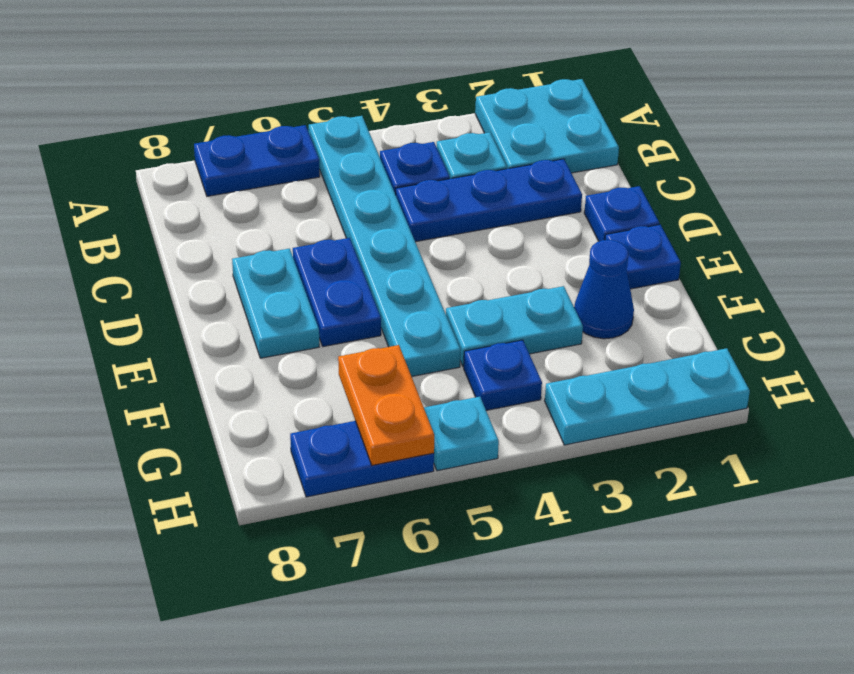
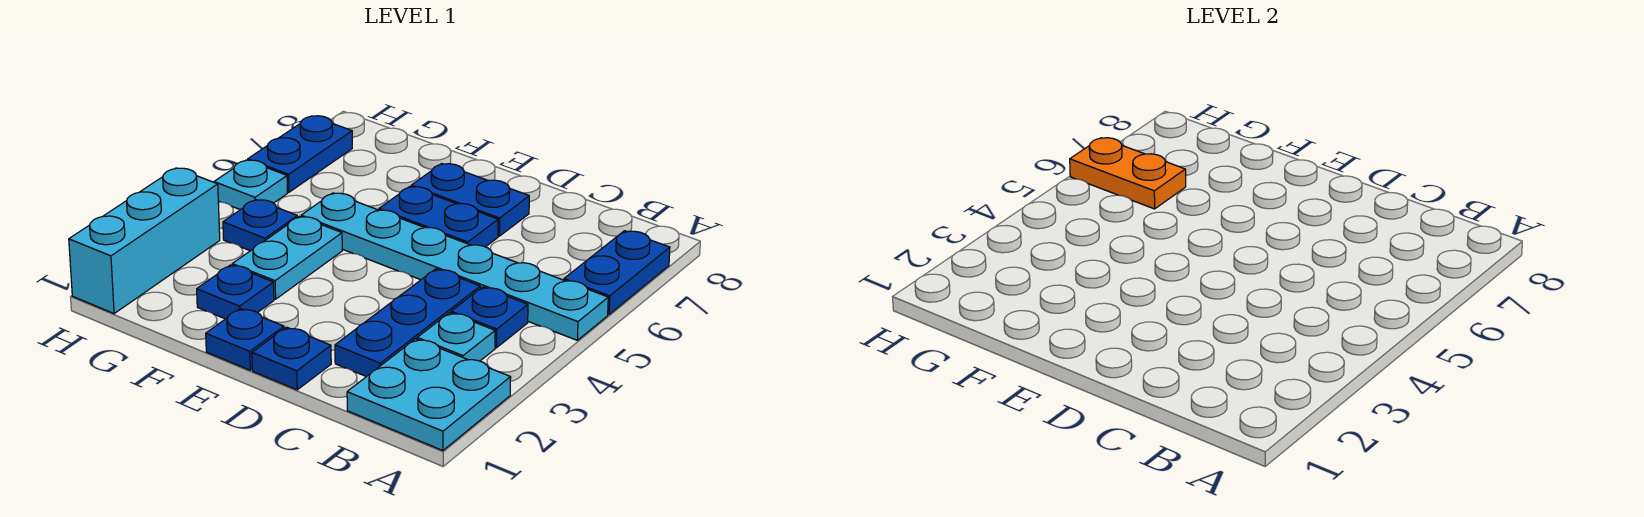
cyan 1x2 plate [232,248,319,358] -> blue 1x2 plate [411,164,529,236]
blue 1x1 cone [574,240,634,339] -> blue 1x1 plate [197,265,274,319]
cyan 1x3 plate [545,348,750,445] -> cyan 1x3 brick [69,168,220,314]

